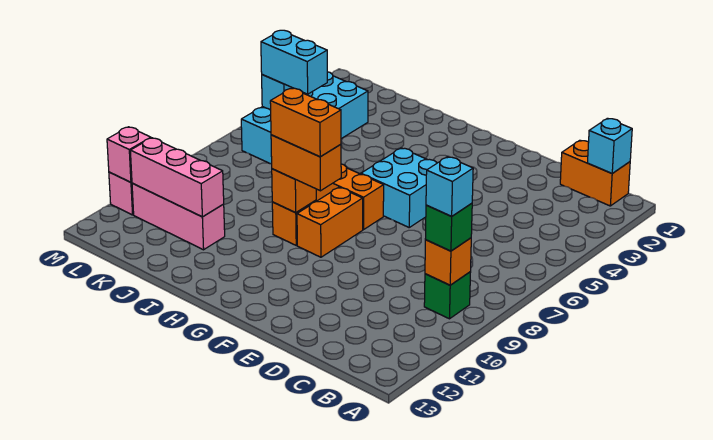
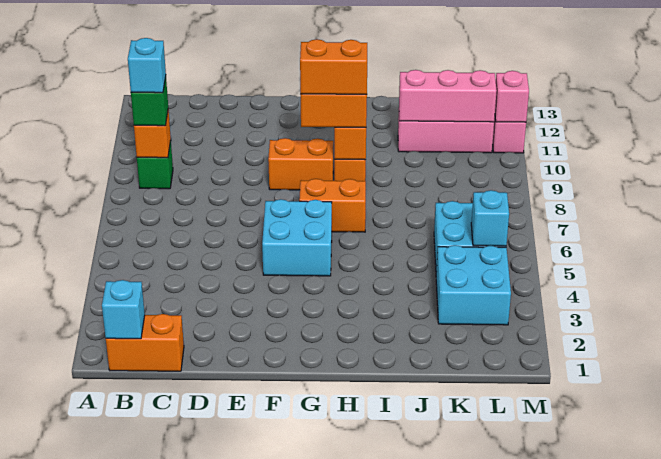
orange 1x2 brick [297,187,363,257] -> orange 1x2 brick turned to [268,138,333,190]
cyan 1x2 brick [261,30,327,94] -> none

